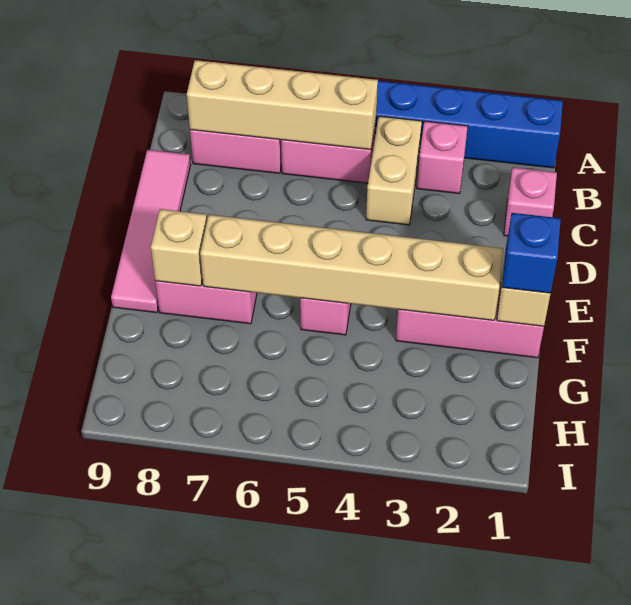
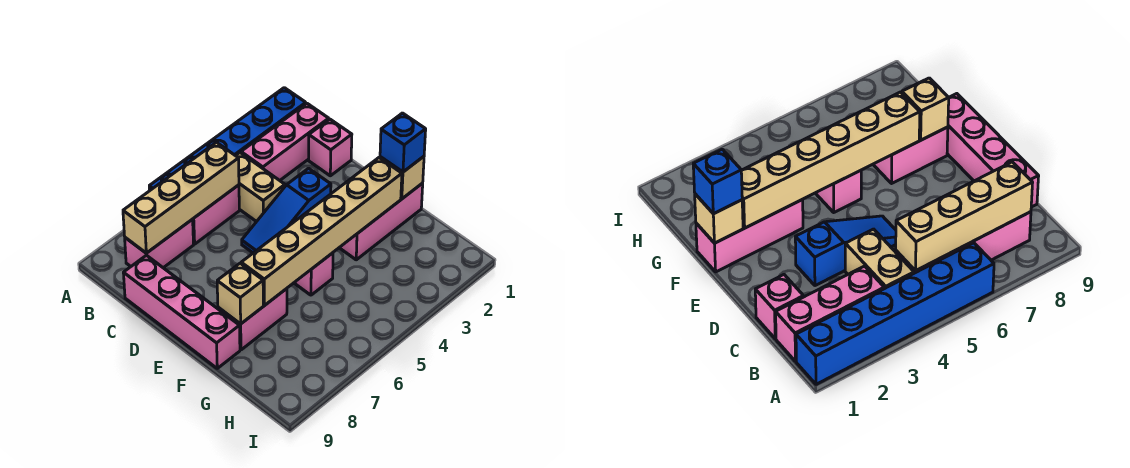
pink 1x1 brick [417,121,468,194] -> pink 1x3 brick [241,103,329,180]
pink 1x4 tile [111,150,191,313] -> pink 1x4 brick [124,255,240,368]
none -> blue 1x3 slope [242,168,331,253]

